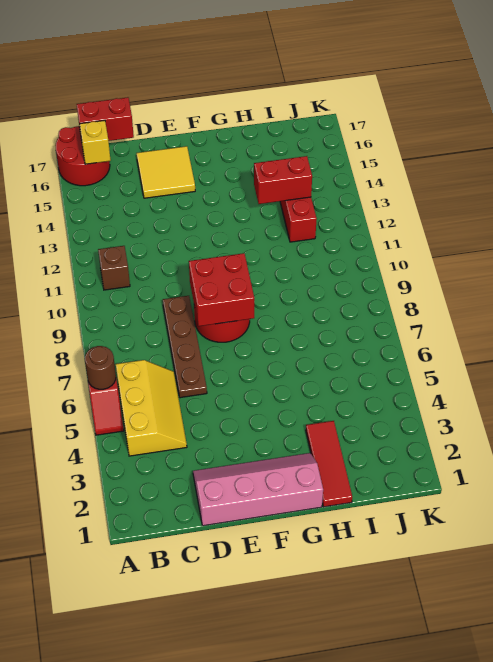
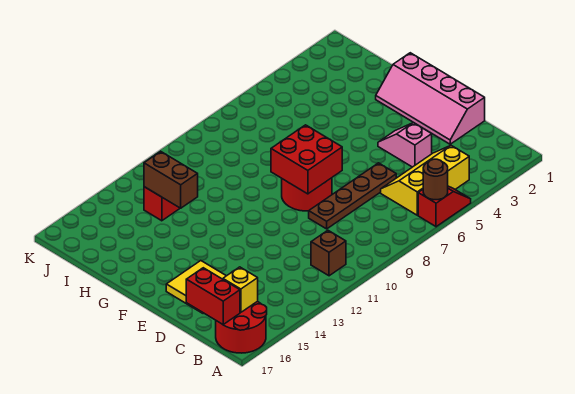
none -> pink 1x2 slope [378,123,432,167]
red 1x3 tile [306,421,352,507] -> none
red 1x2 brick [254,156,312,204] -> brown 1x2 brick [144,151,198,208]

